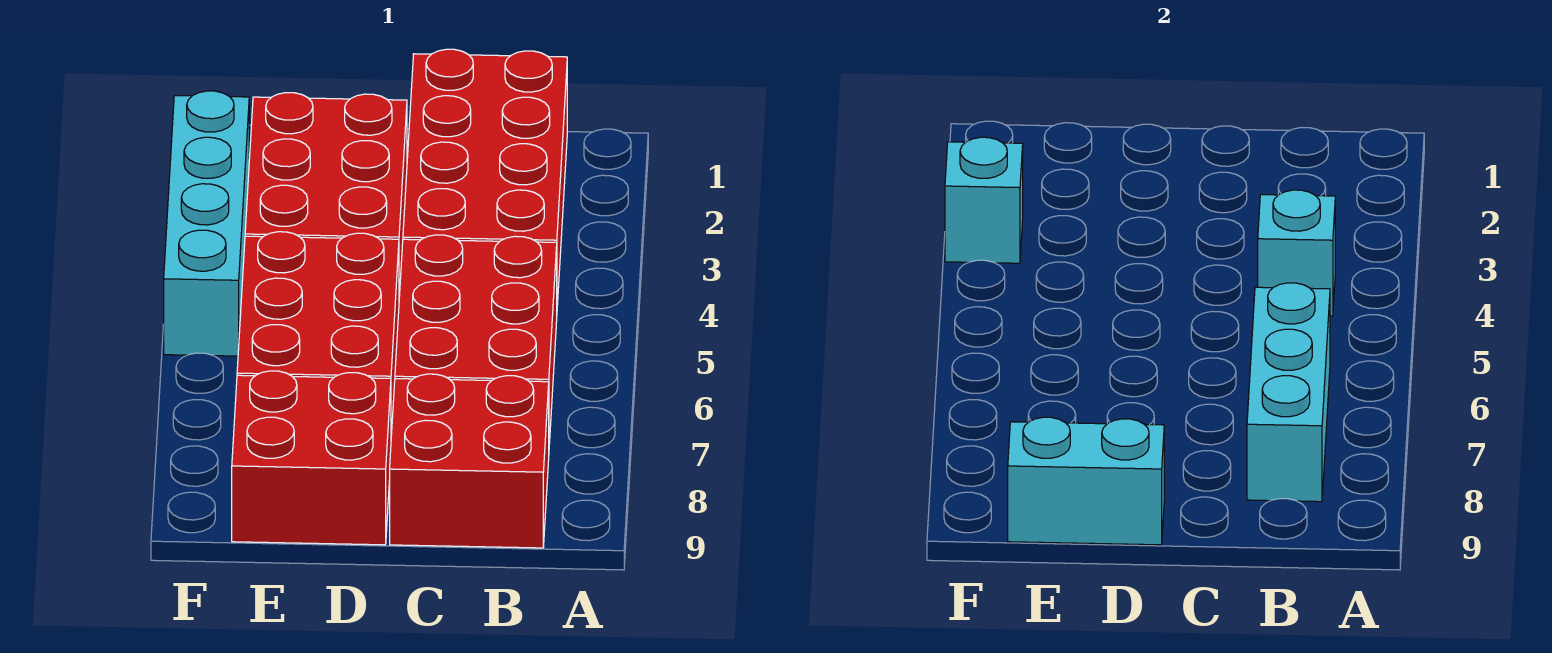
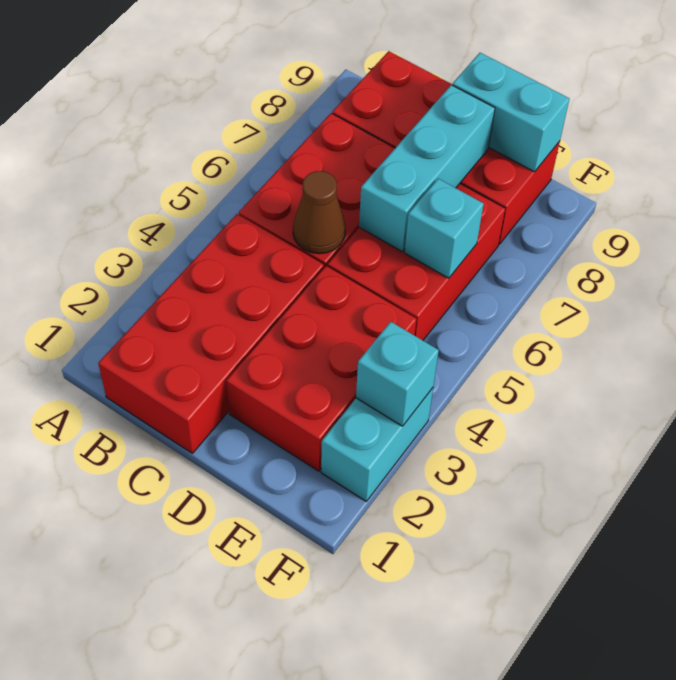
cyan 1x1 brick [1258,190,1335,316] -> cyan 1x1 brick moved to [405,179,484,278]
cyan 1x3 brick [1247,283,1330,502] -> cyan 1x3 brick moved to [359,85,495,251]
none -> brown 1x1 cone [293,171,345,254]
cyan 1x4 brick [164,91,249,356] -> cyan 1x2 brick [321,388,433,501]

